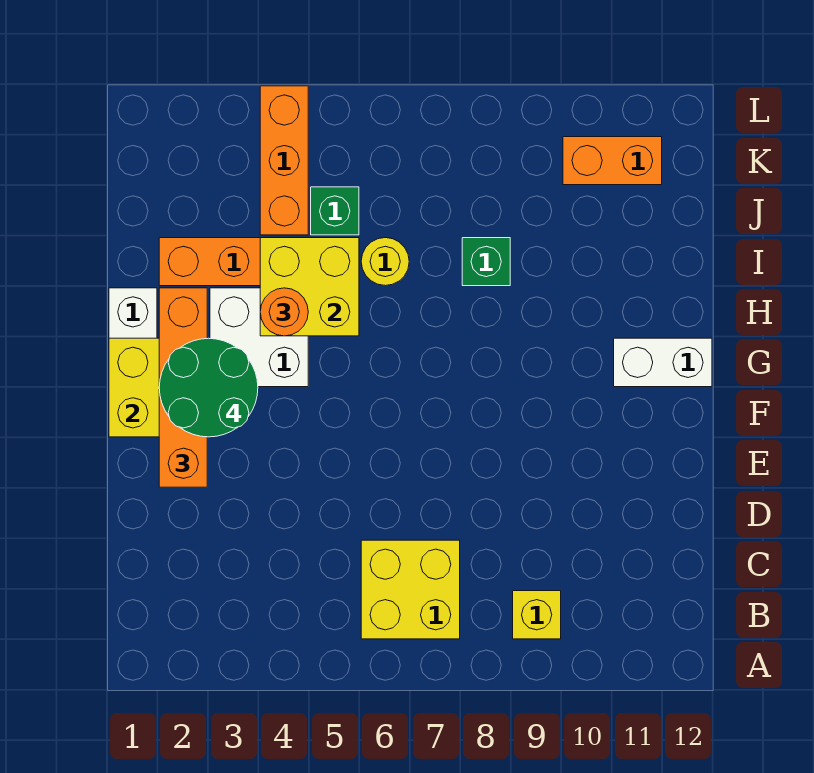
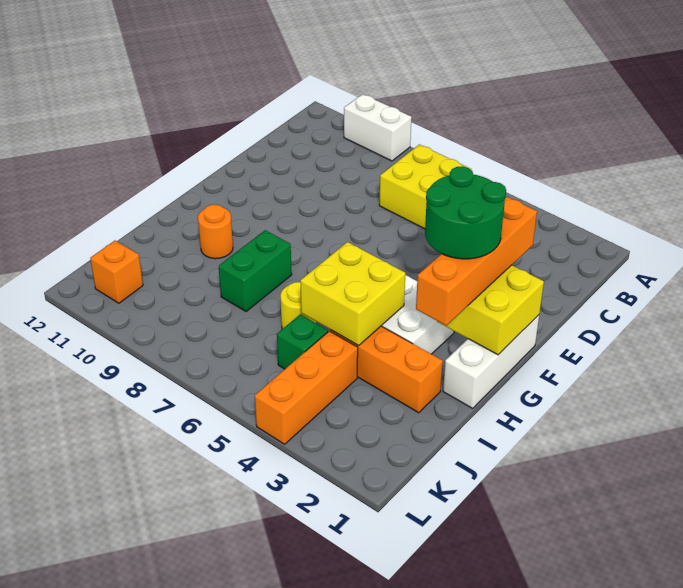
yellow 1x1 brick [513,591,561,639] -> none
white 1x2 brick [614,338,712,387] -> white 1x2 brick moved to [344,94,411,161]
orange 1x1 round brick [260,288,308,336] -> orange 1x1 round brick moved to [198,205,233,259]
green 1x1 brick [462,238,510,286] -> green 1x2 brick [219,230,292,311]
orange 1x2 brick [563,137,662,185] -> orange 1x1 brick [90,241,143,303]

